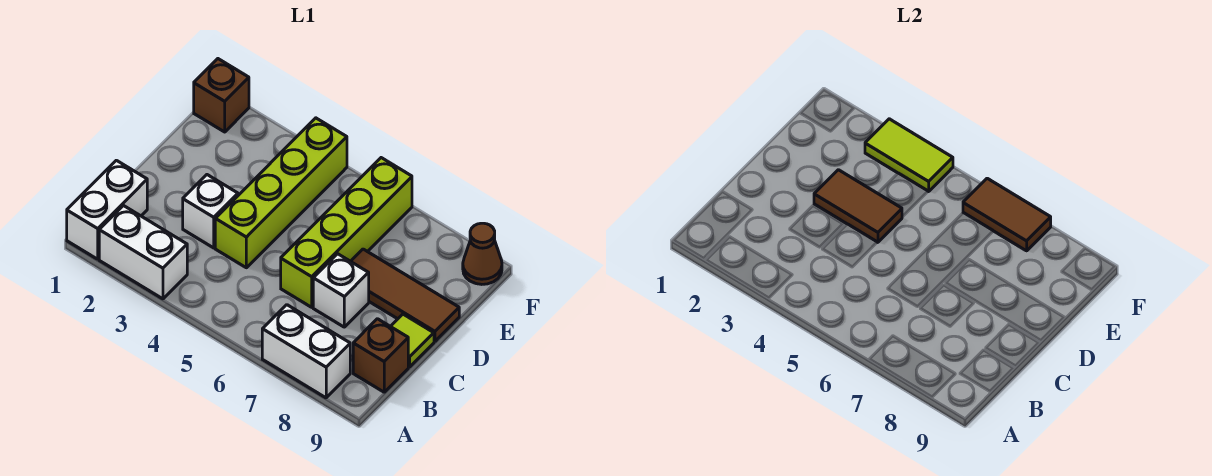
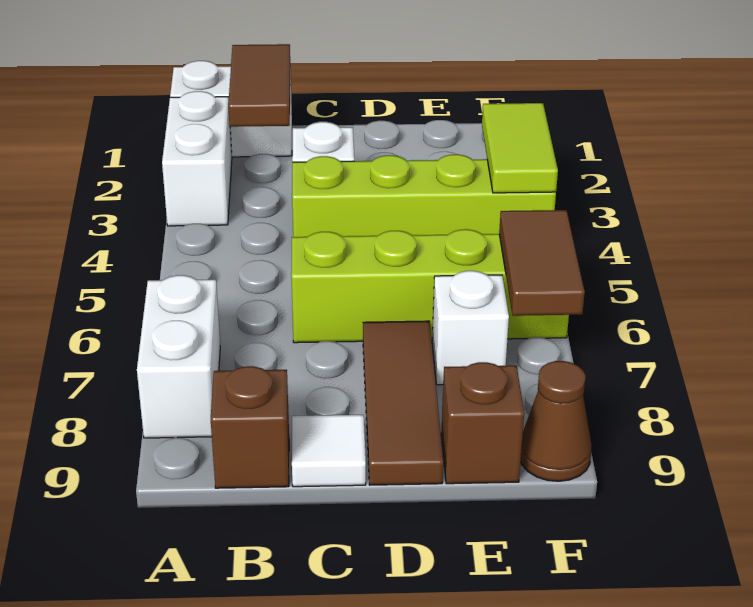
white 1x1 brick [313,254,369,327] -> white 1x1 brick moved to [432,271,509,385]
lime 1x1 tile [391,314,434,367] -> white 1x1 tile [292,415,366,487]
brown 1x2 tile [814,170,902,242] -> brown 1x2 tile moved to [228,44,290,127]
brown 1x1 brick [194,59,249,132] -> brown 1x1 brick moved to [441,362,524,484]

